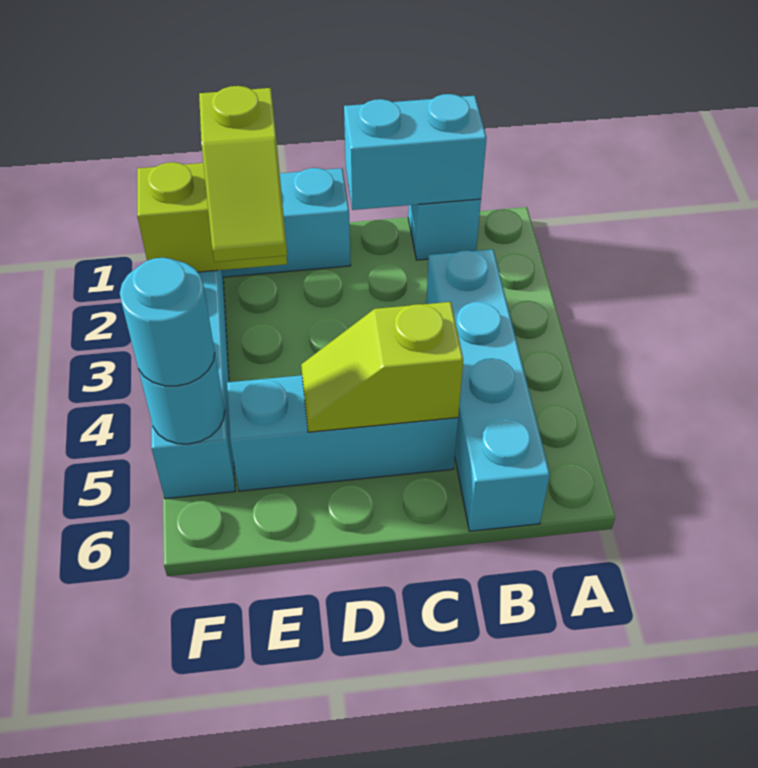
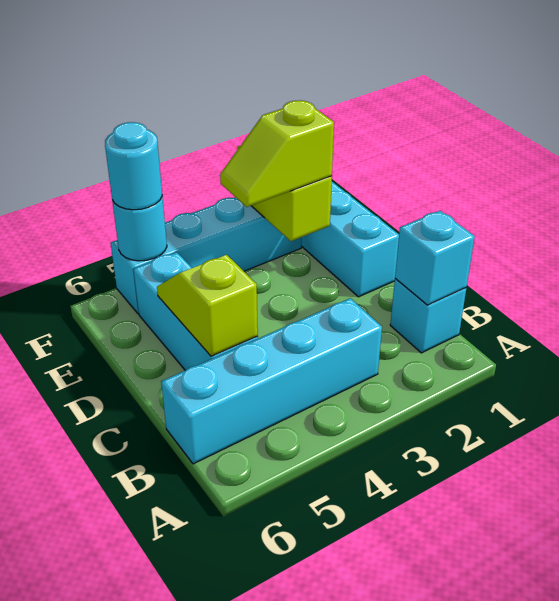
cyan 1x2 brick [344,94,487,210] -> cyan 1x1 brick [395,211,475,305]

